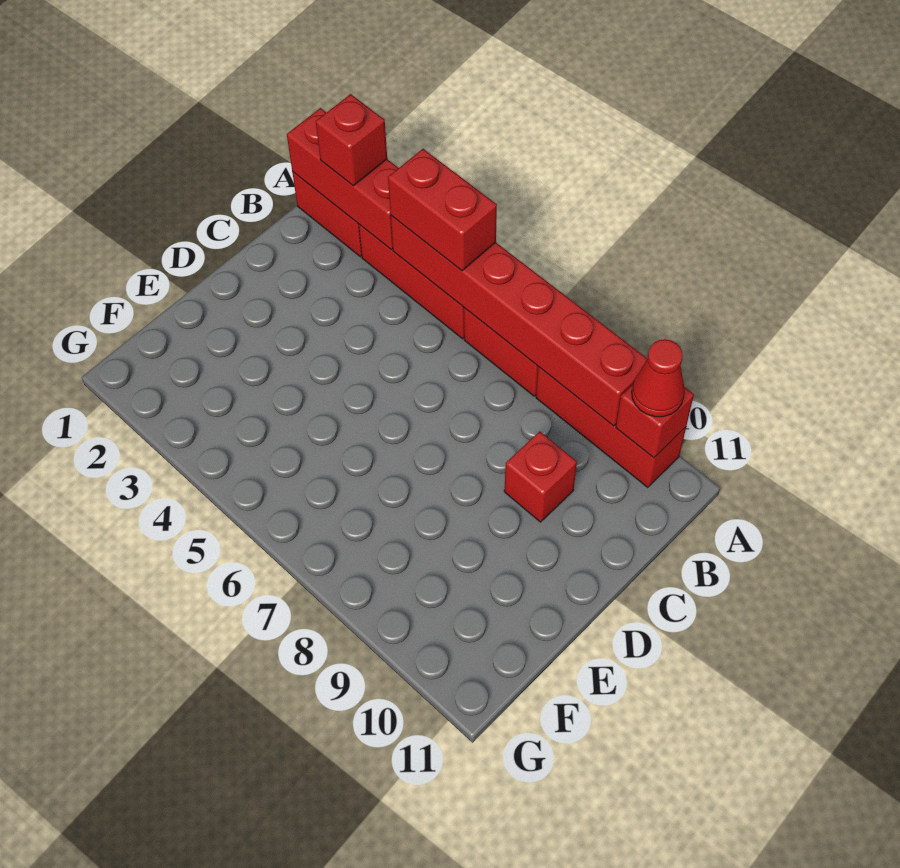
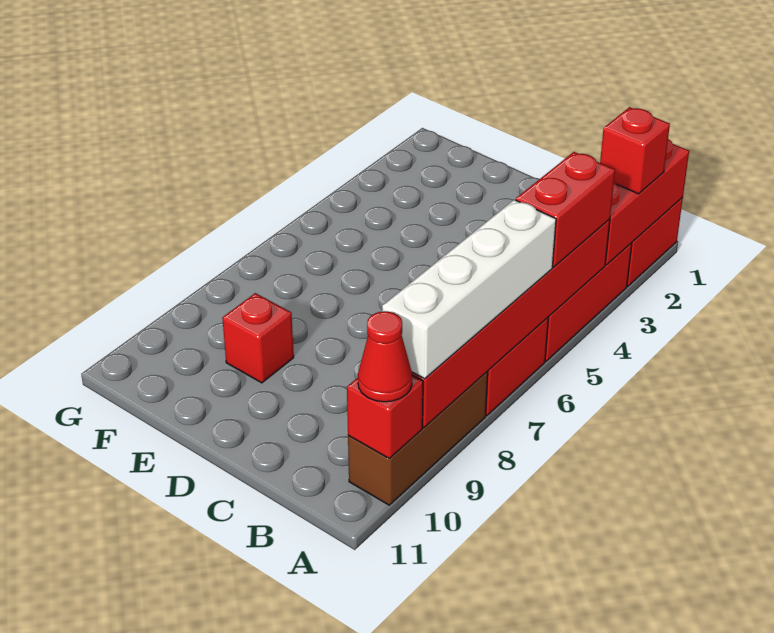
none -> white 1x4 brick [382,200,556,379]
red 1x3 brick [536,367,686,487] -> brown 1x3 brick [348,371,488,505]
red 1x1 brick [504,431,577,522] -> red 1x1 brick moved to [222,293,294,383]

